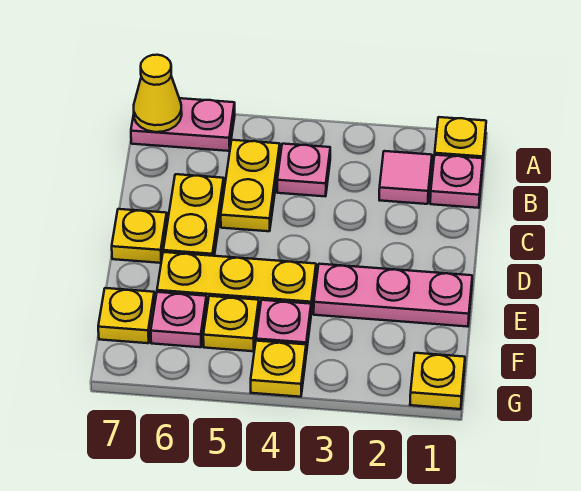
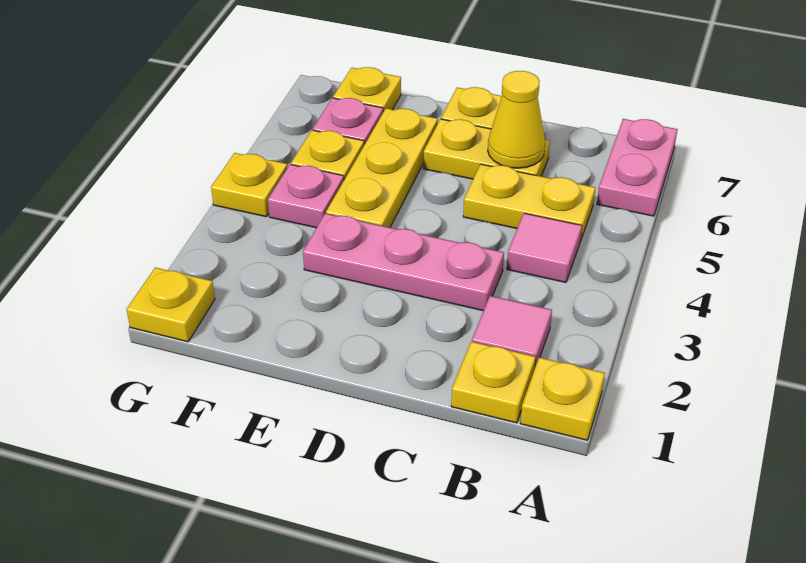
yellow 1x1 cone [134,55,182,132] -> yellow 1x1 cone moved to [488,71,545,168]
pink 1x1 plate [430,155,483,208] -> yellow 1x1 plate [451,342,535,423]
pink 1x1 plate [277,144,330,196] -> pink 1x1 tile [507,213,582,282]
pink 1x3 plate [314,264,472,327] -> pink 1x3 plate turned to [303,214,504,311]

